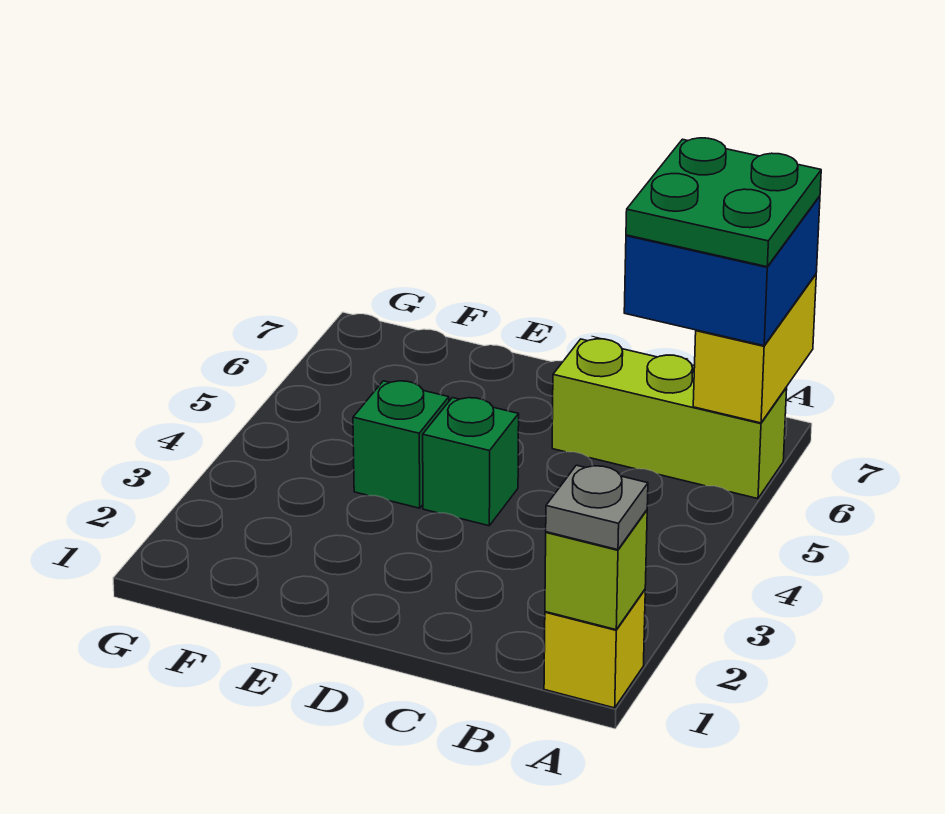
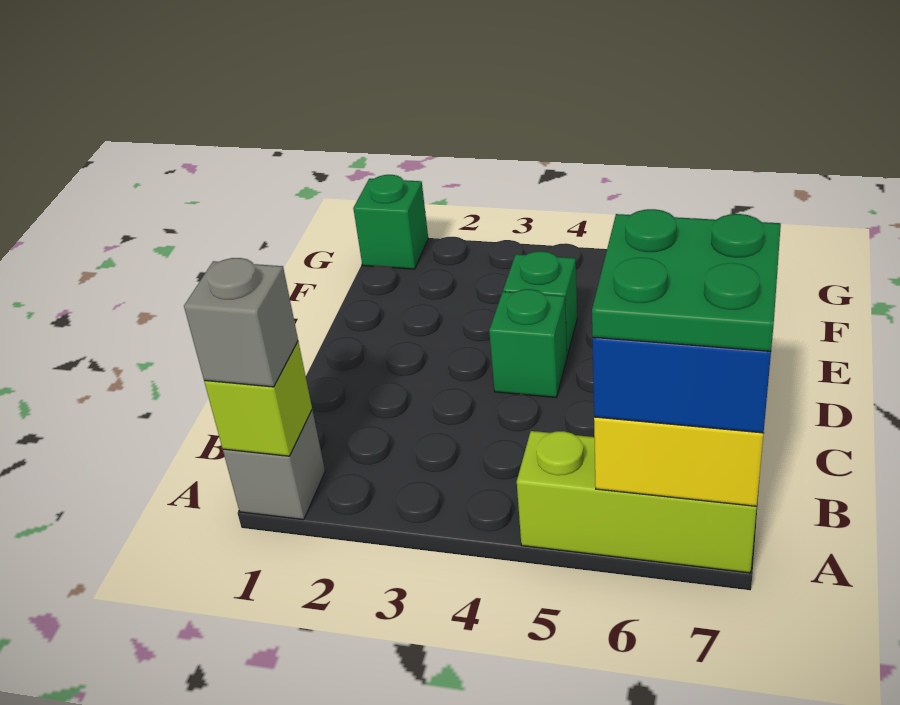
yellow 1x1 brick [544,590,645,708] -> grey 1x1 brick [223,410,325,520]
grey 1x1 plate [546,465,648,550] -> grey 1x1 brick [184,258,298,387]
lime 1x3 brick [552,339,787,499] -> lime 1x3 brick turned to [517,431,757,573]
none -> green 1x1 brick [353,175,428,269]

